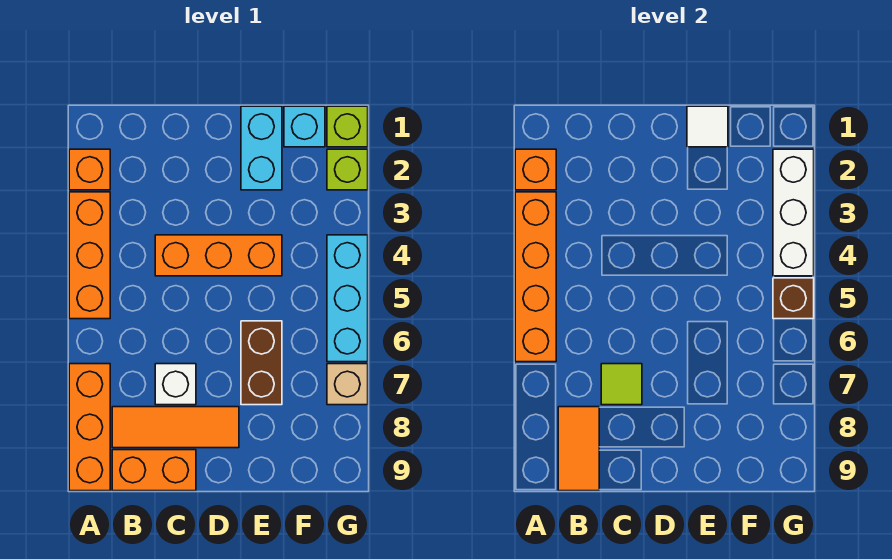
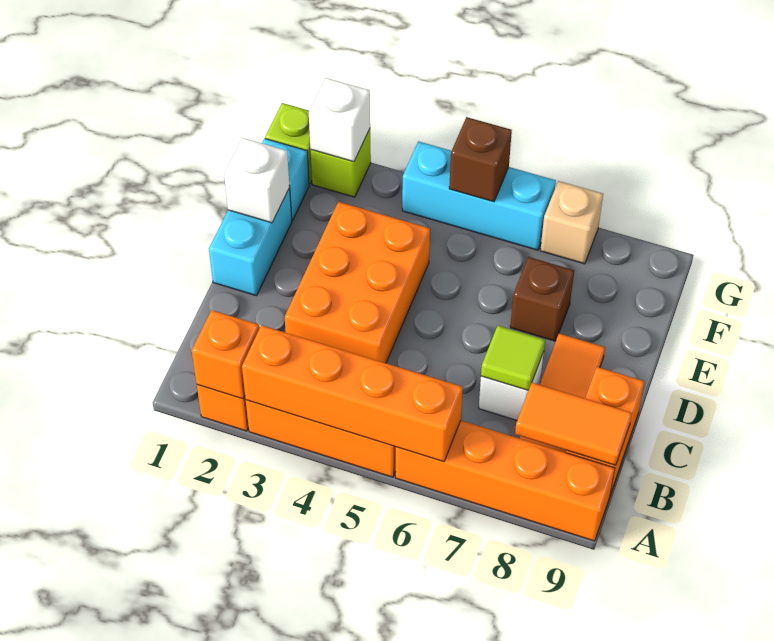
orange 1x3 brick [69,364,110,491] -> orange 1x4 brick [395,421,615,541]
orange 1x3 brick [155,235,282,276] -> orange 2x3 brick [285,202,430,363]
cyan 1x2 brick [241,106,282,190] -> cyan 1x2 brick turned to [209,188,292,296]
white 1x1 tile [687,106,728,147] -> white 1x1 brick [224,138,290,223]
brown 1x2 brick [241,321,282,405] -> brown 1x1 brick [510,257,574,341]
white 1x3 brick [773,149,814,276] -> white 1x1 brick [309,78,370,162]

